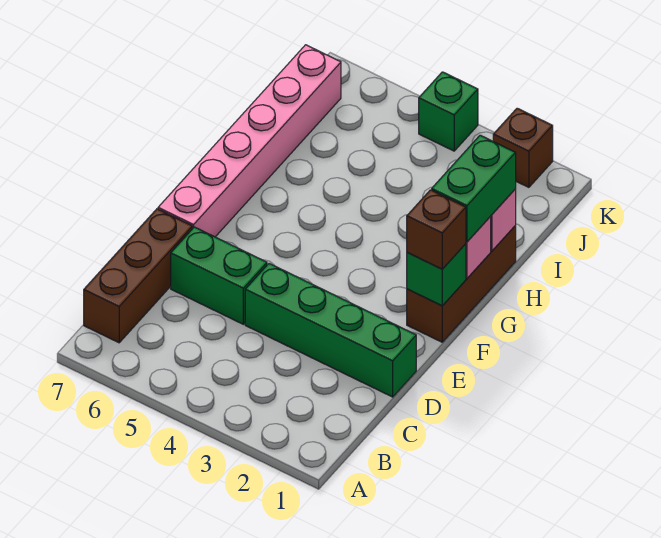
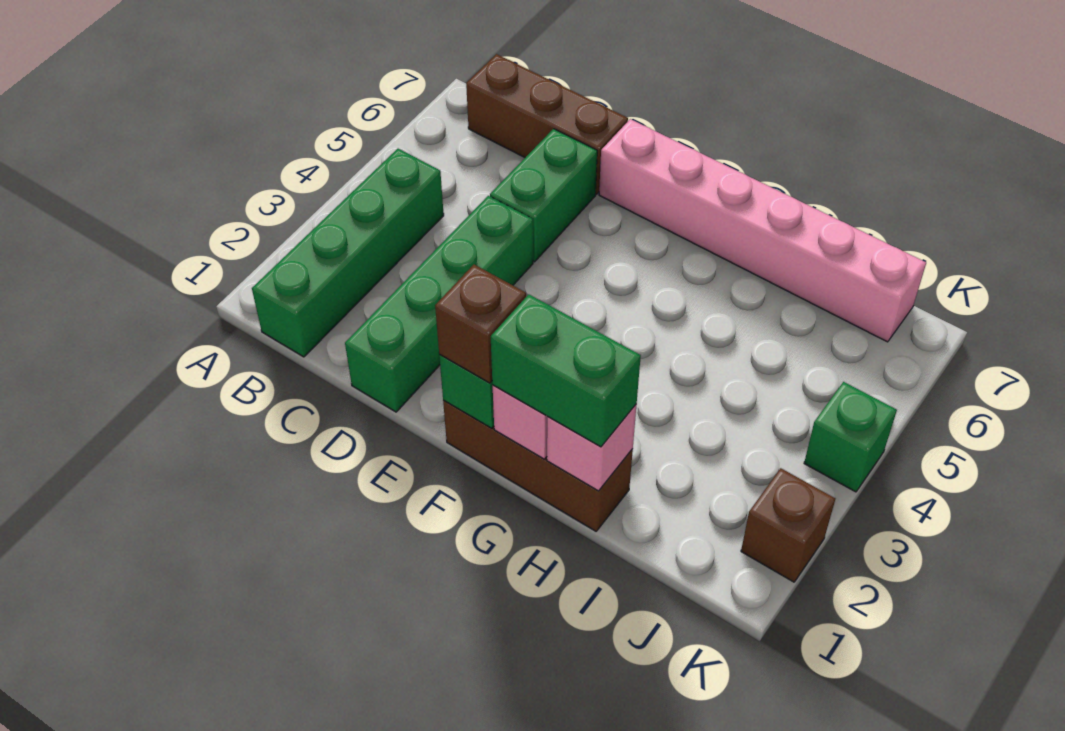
none -> green 1x4 brick [252,149,444,357]

